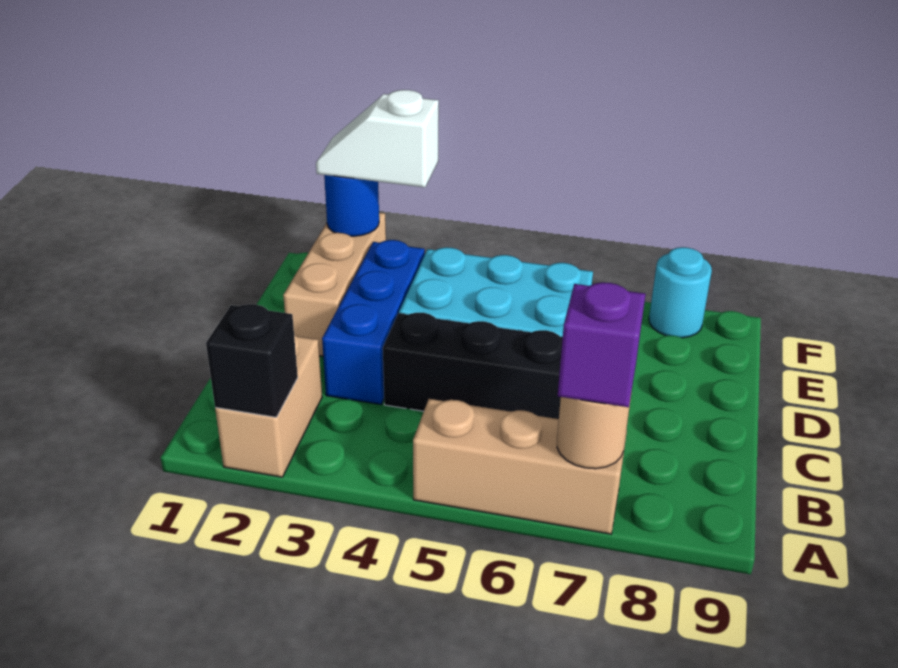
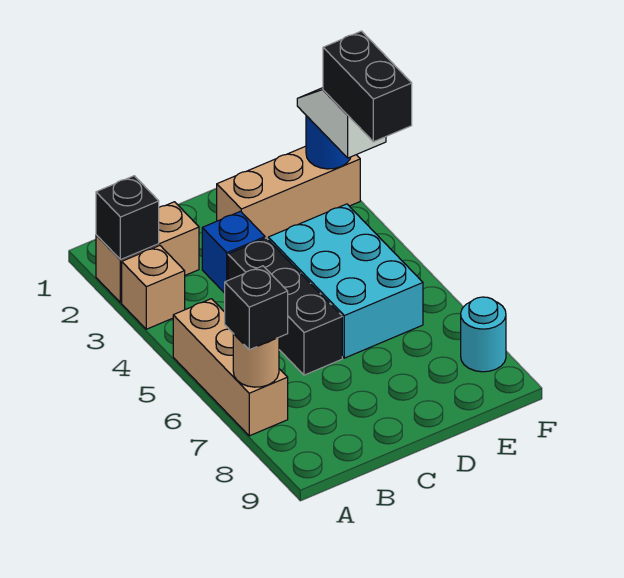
none -> tan 1x1 brick [122,246,185,329]
purple 1x1 brick [558,282,645,407] -> black 1x1 brick [225,266,288,350]
blue 1x3 brick [322,240,425,404] -> blue 1x1 brick [202,211,265,293]
none -> black 1x2 brick [323,31,412,142]

